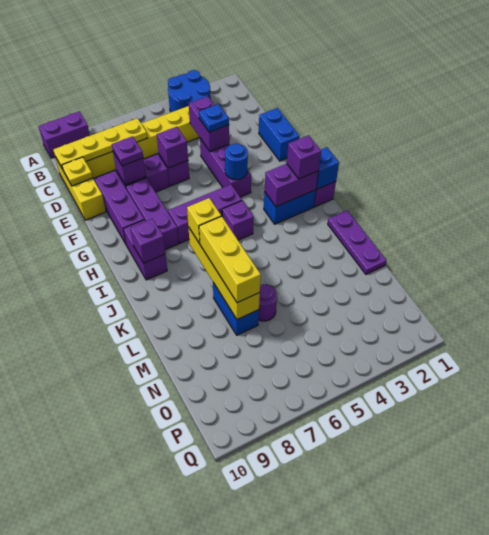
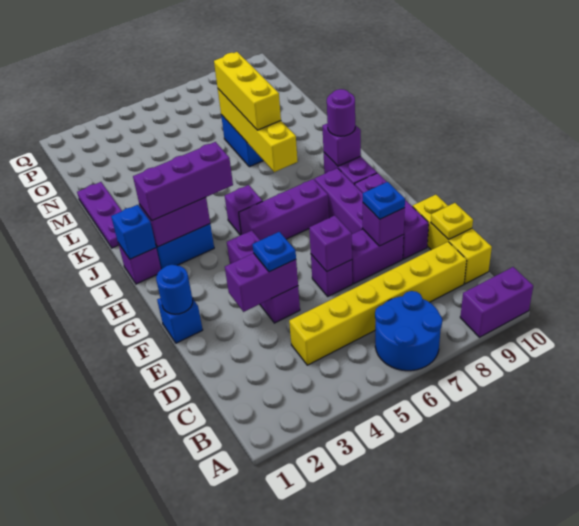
blue 2x2 round brick [168,70,211,112] -> blue 2x2 round brick moved to [375,291,442,371]
yellow 1x4 plate [53,118,147,169] -> none
purple 1x2 brick [189,96,229,152] -> purple 1x2 brick turned to [225,253,298,312]
blue 1x2 brick [259,108,300,161] -> blue 1x1 brick [157,298,203,343]
purple 1x1 plate [112,136,143,166] -> blue 1x1 plate [363,182,405,219]
blue 1x1 round brick [225,143,248,180] -> blue 1x1 round brick moved to [156,265,193,314]
purple 1x1 brick [287,135,321,179] -> purple 1x3 brick [133,142,233,221]
yellow 1x1 brick [187,198,221,244] -> none
purple 1x1 round brick [258,284,277,321] -> purple 1x1 round brick moved to [327,89,355,136]

